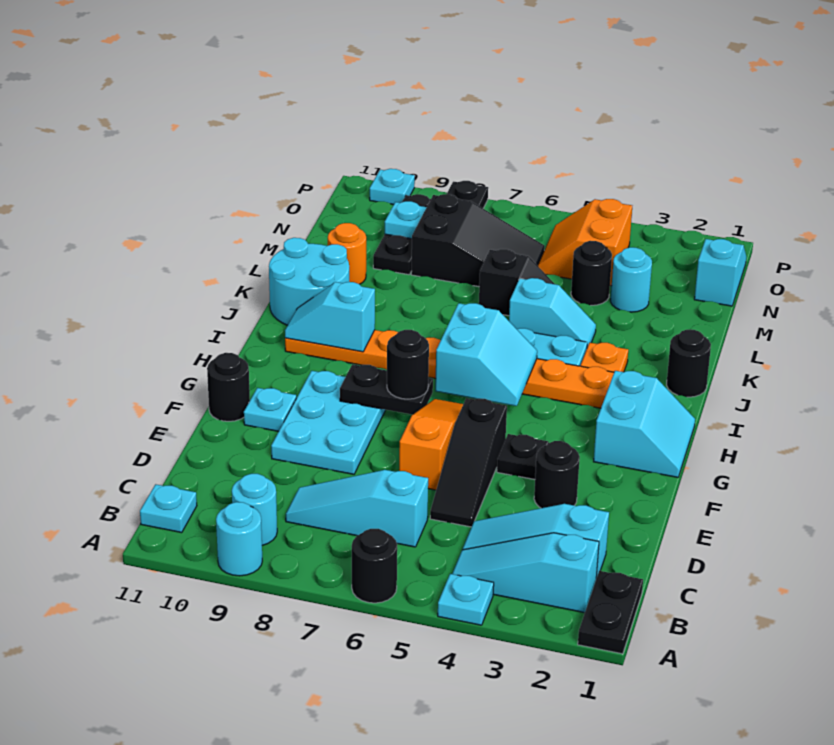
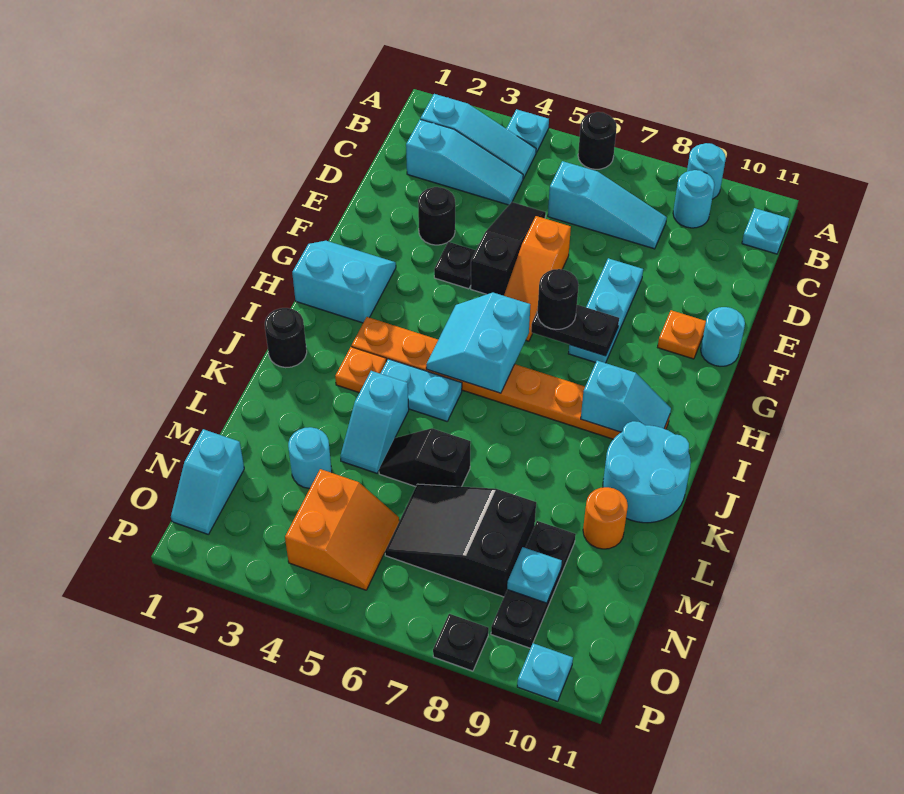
black 1x2 plate [578,571,643,654] -> none
cyan 2x3 plate [271,371,385,474] -> cyan 1x3 plate [568,258,643,363]
cyan 1x1 plate [244,388,296,431] -> orange 1x1 plate [658,310,706,359]
black 1x1 round brick [207,353,250,421] -> cyan 1x1 round brick [701,307,745,366]
cyan 2x2 slope [594,371,695,477] -> cyan 2x2 slope turned to [292,241,396,323]
cyan 1x2 slope [509,278,596,347] -> cyan 1x2 slope turned to [340,371,409,473]
black 1x1 round brick [571,241,612,305] -> none

